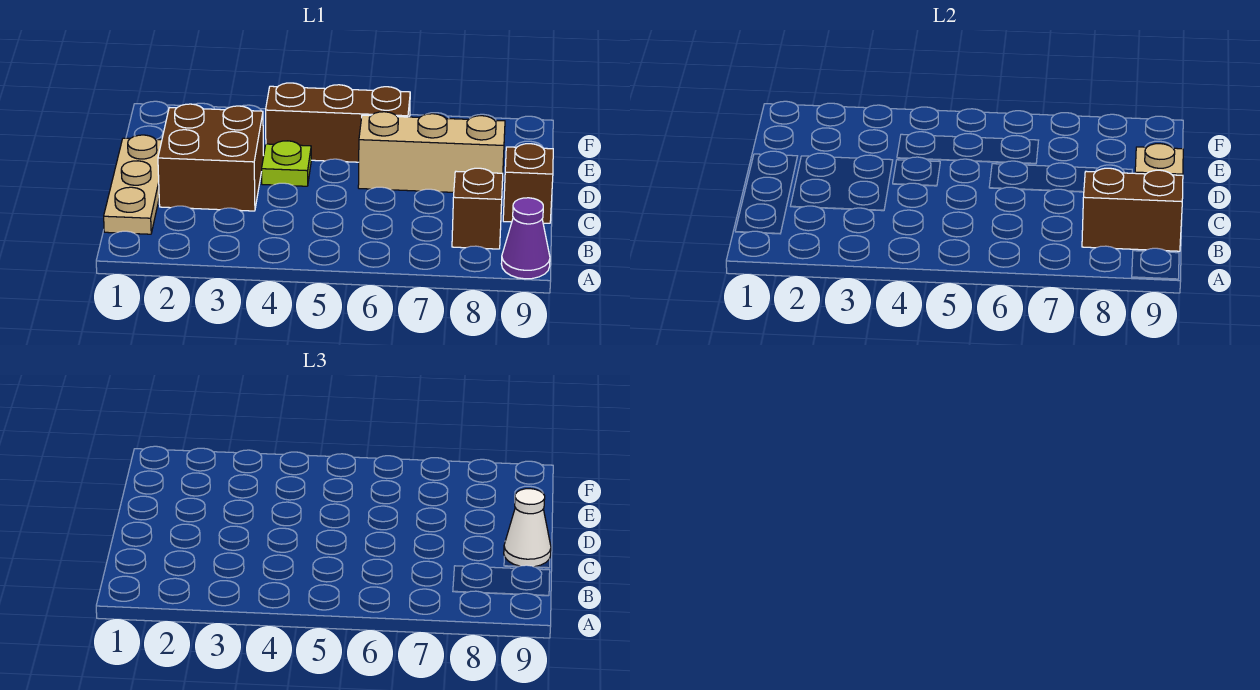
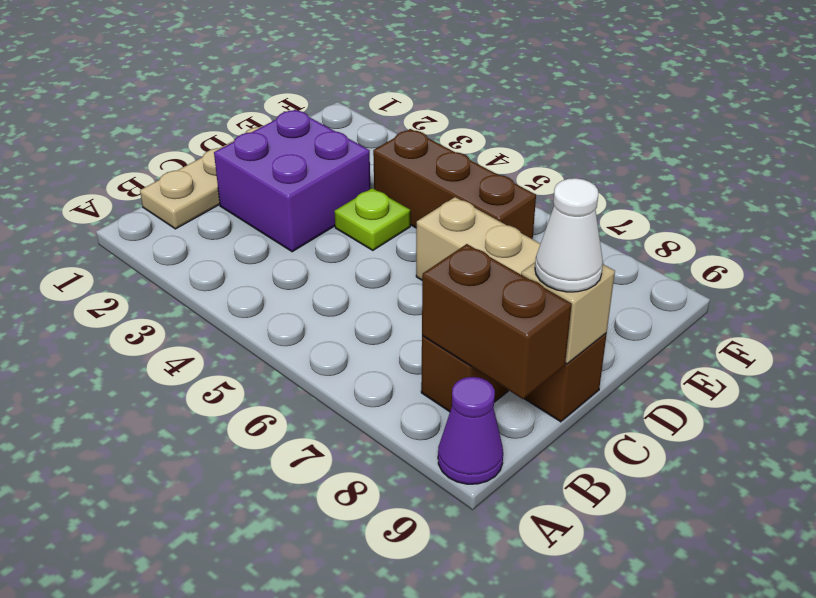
brown 2x2 brick [158,104,264,211] -> purple 2x2 brick [214,110,370,252]

